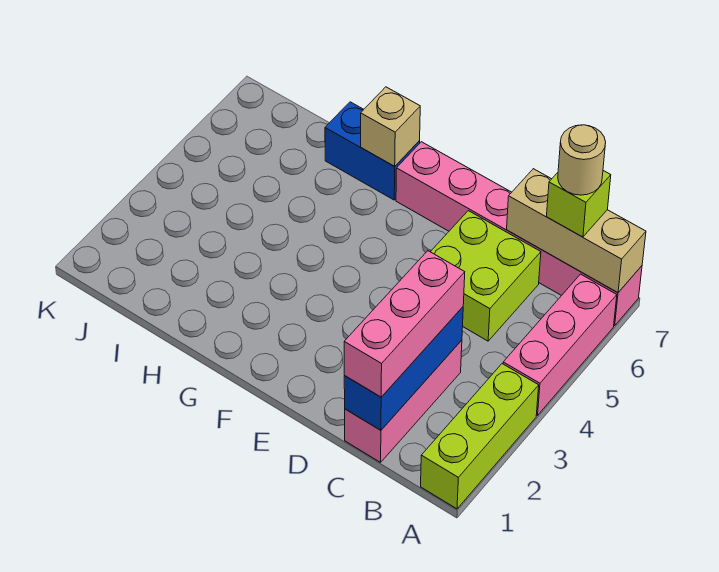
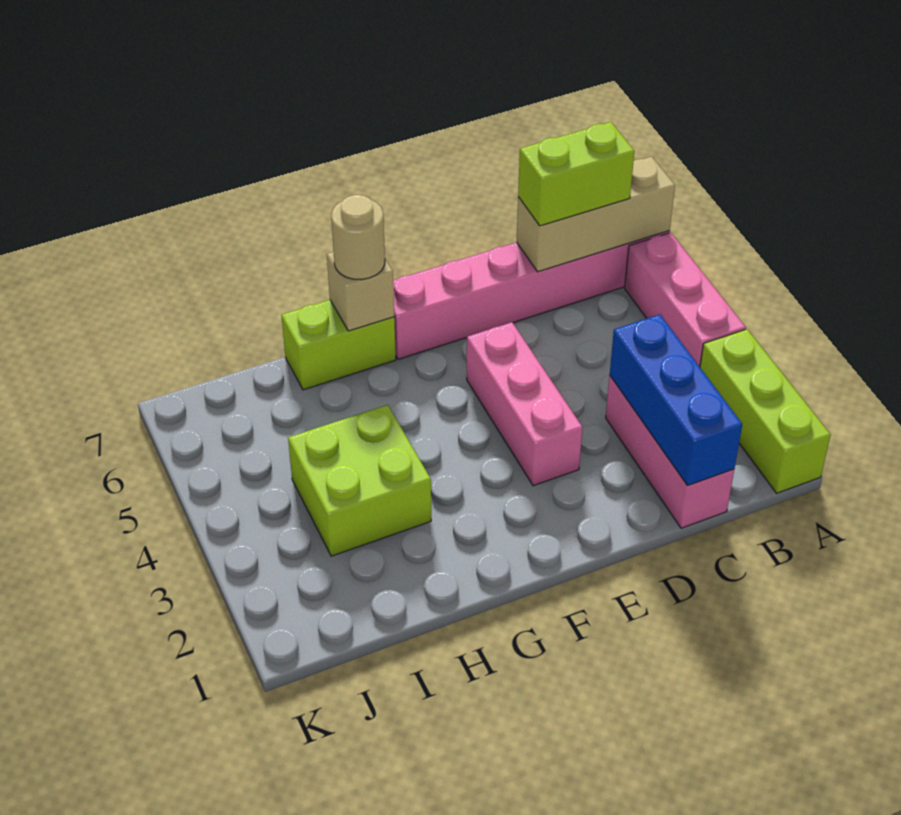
lime 1x1 brick [547,171,611,237] -> lime 1x2 brick [518,122,634,226]
tan 1x1 round brick [558,125,606,195] -> tan 1x1 round brick moved to [331,195,385,280]
pink 1x3 brick [344,251,465,397] -> pink 1x3 brick moved to [467,322,582,486]
lime 2x2 brick [431,211,541,341] -> lime 2x2 brick moved to [288,405,431,556]
blue 1x2 brick [325,102,420,200] -> lime 1x2 brick [281,300,396,390]

